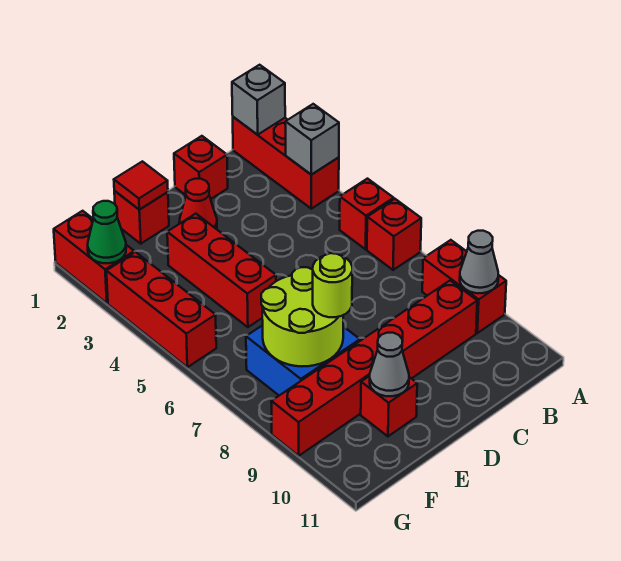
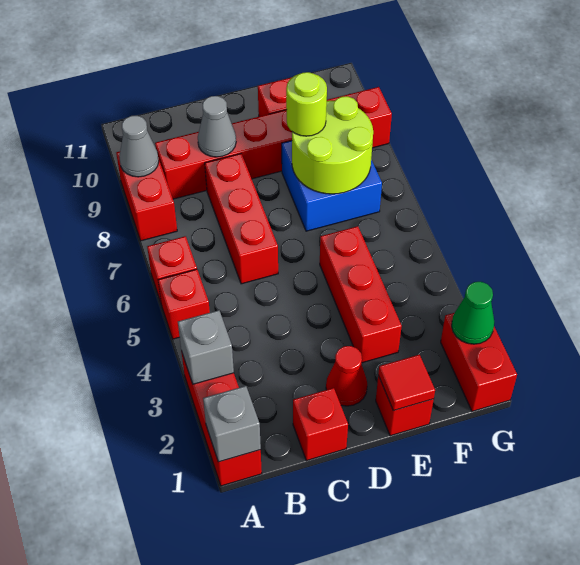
grey 1x1 cone [370,333,409,396] -> grey 1x1 cone moved to [198,96,236,157]
red 1x3 brick [106,252,216,367] -> red 1x3 brick moved to [205,154,278,284]

